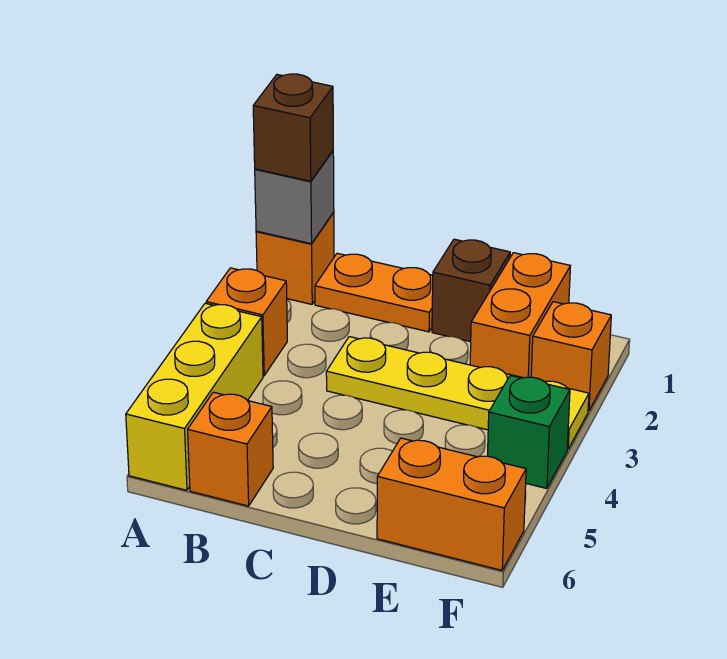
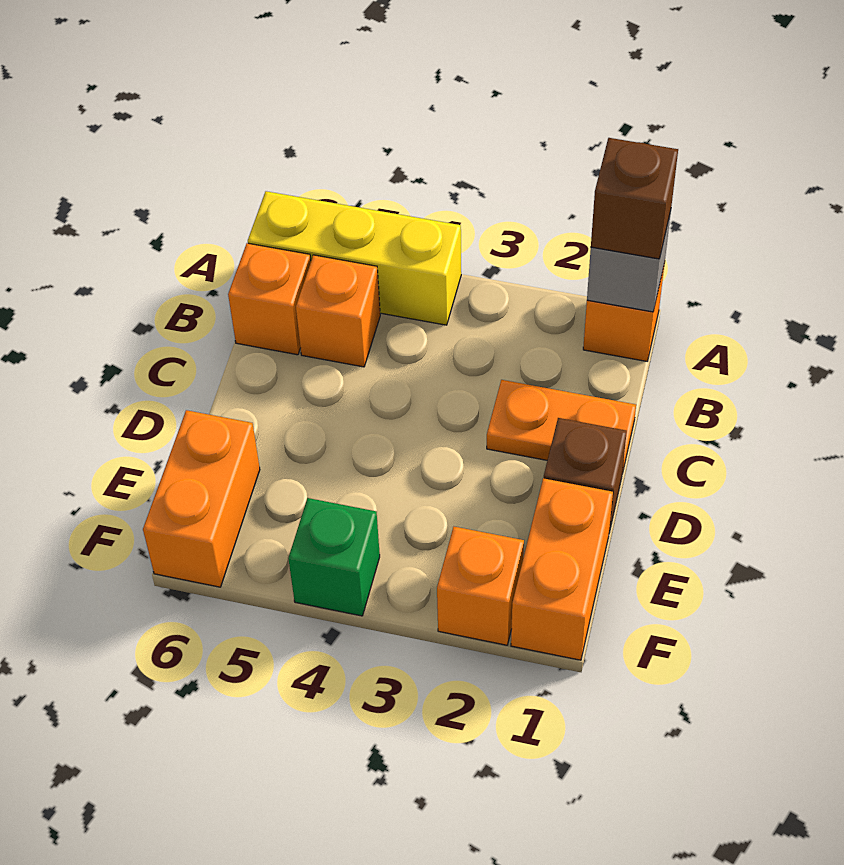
orange 1x1 brick [206,268,287,376] -> orange 1x1 brick moved to [296,255,380,367]
orange 1x2 plate [315,253,433,332] -> orange 1x2 plate turned to [487,380,636,474]
yellow 1x4 plate [326,337,589,449] -> none
orange 1x2 brick [470,253,570,378] -> orange 1x2 brick turned to [511,478,613,660]

